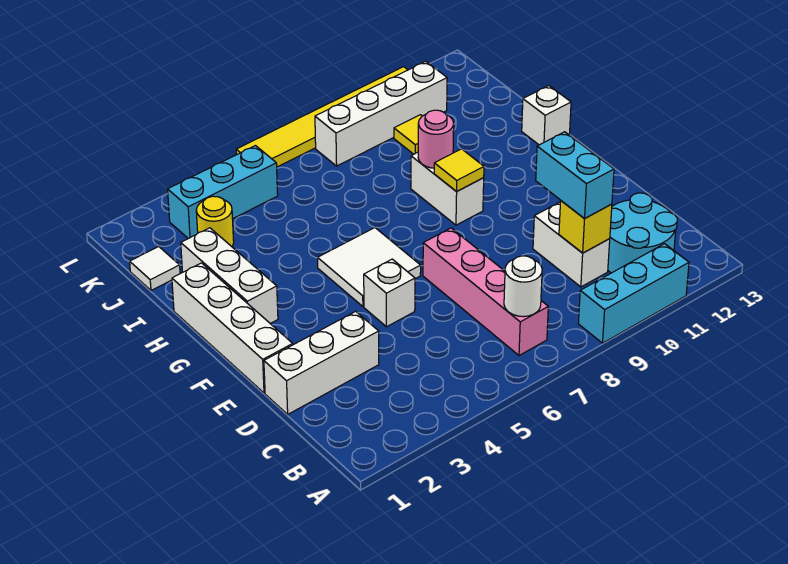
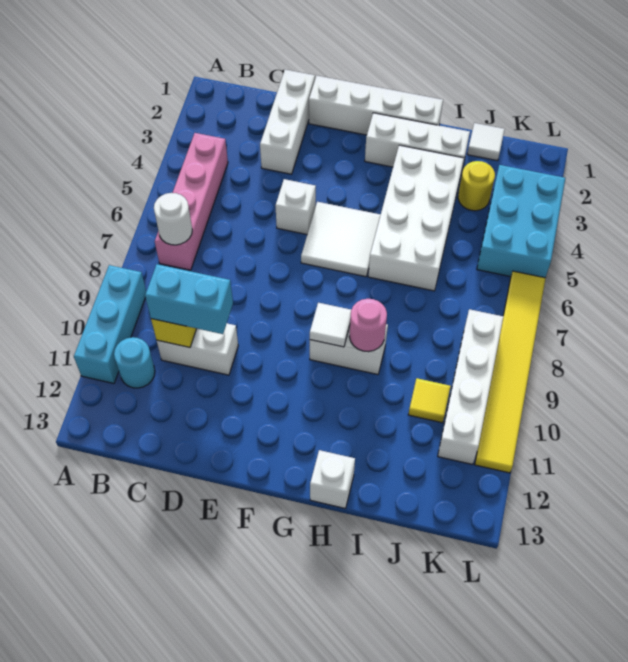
pink 1x4 brick [423,228,548,355] -> pink 1x4 brick turned to [155,133,228,270]
cyan 2x2 round brick [608,193,677,273] -> cyan 1x1 round brick [114,337,155,388]
yellow 1x1 tile [434,149,484,191] -> white 1x1 tile [310,303,351,347]
none -> white 2x4 brick [368,145,464,291]
cyan 1x3 brick [168,146,278,239] -> cyan 2x3 brick [477,165,565,278]

